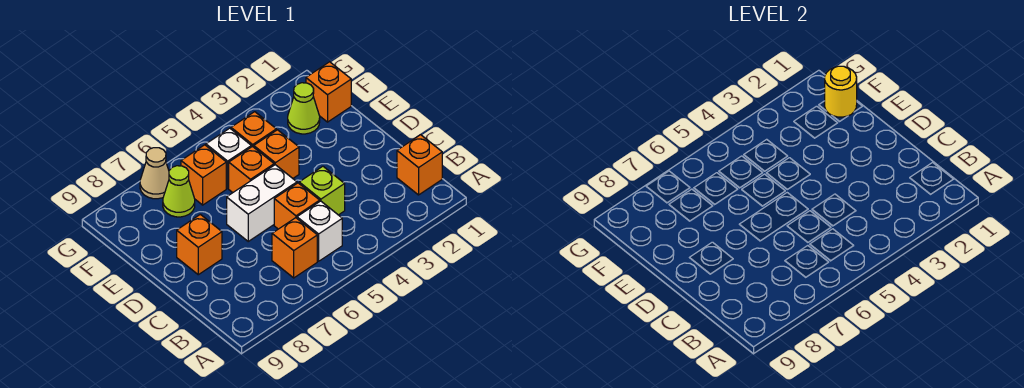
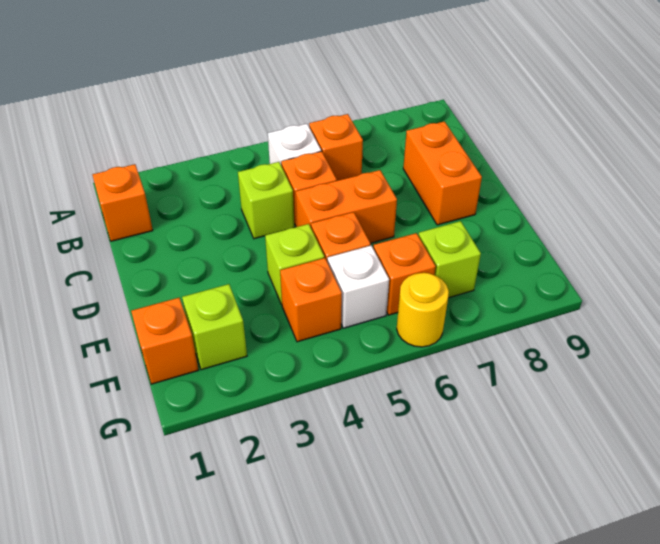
white 1x2 brick [227,165,297,241] -> orange 1x2 brick [296,170,397,243]
orange 1x1 brick [177,214,222,275] -> orange 1x2 brick [403,121,482,225]
orange 1x1 brick [254,130,299,178] -> lime 1x1 brick [265,224,324,305]
yellow 1x1 round brick [825,66,857,117] -> yellow 1x1 round brick moved to [397,273,449,347]
lime 1x1 cone [288,83,320,134] -> lime 1x1 brick [182,284,247,370]
lime 1x1 cone [163,166,195,217] -> lime 1x1 brick [418,221,481,298]
tan 1x1 cone [140,148,169,199] -> none

